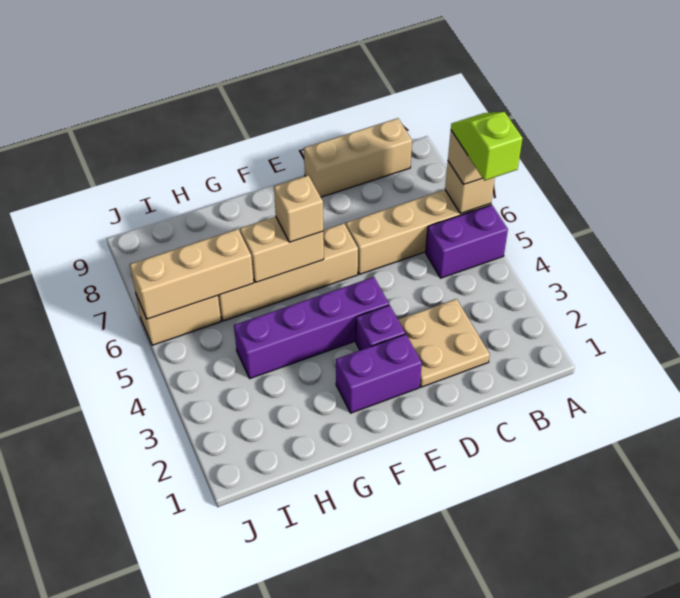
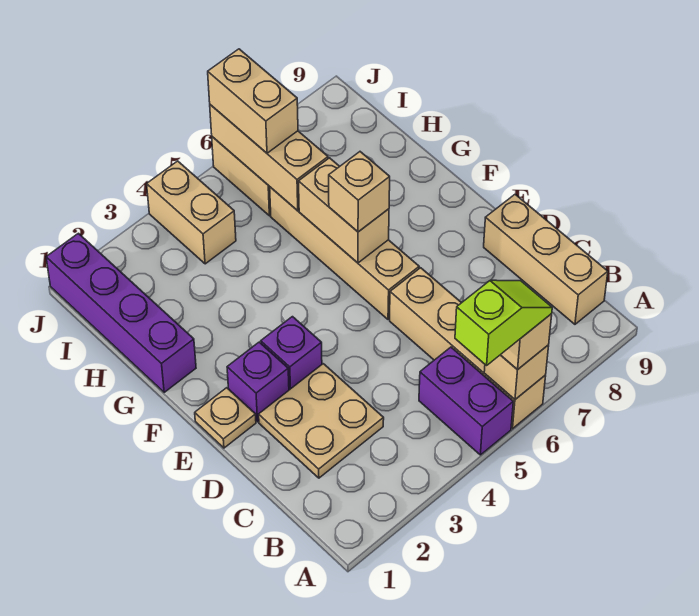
none -> tan 1x1 plate [195,388,256,448]
purple 1x2 brick [336,334,422,413] -> purple 1x1 brick [227,342,289,422]
purple 1x4 brick [234,277,389,378] -> purple 1x4 brick moved to [46,233,196,392]
none -> tan 1x2 brick [147,161,236,264]
none -> tan 1x2 brick [208,49,298,153]

